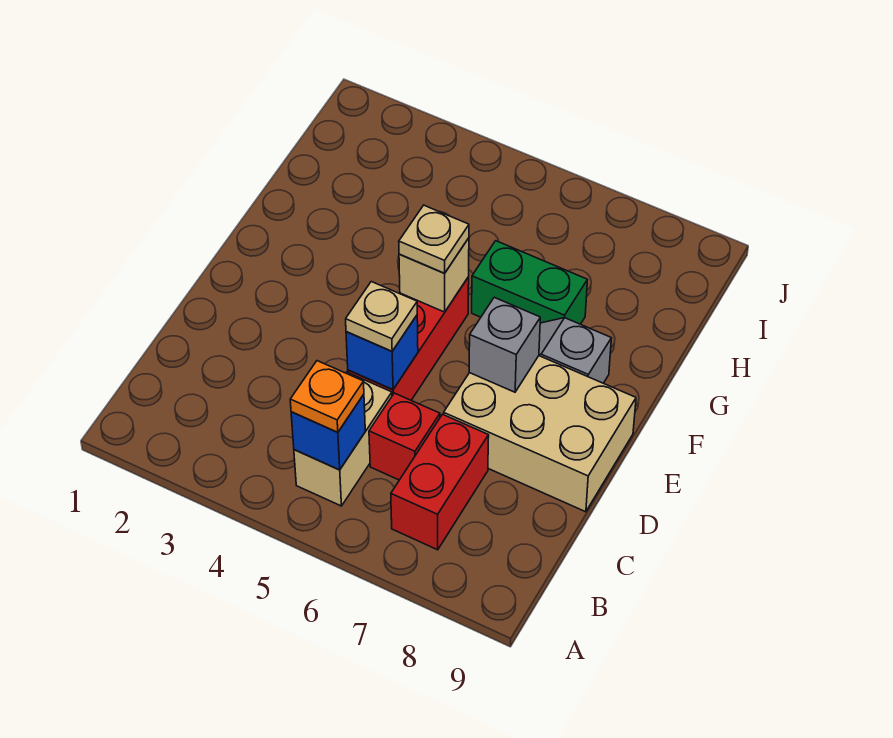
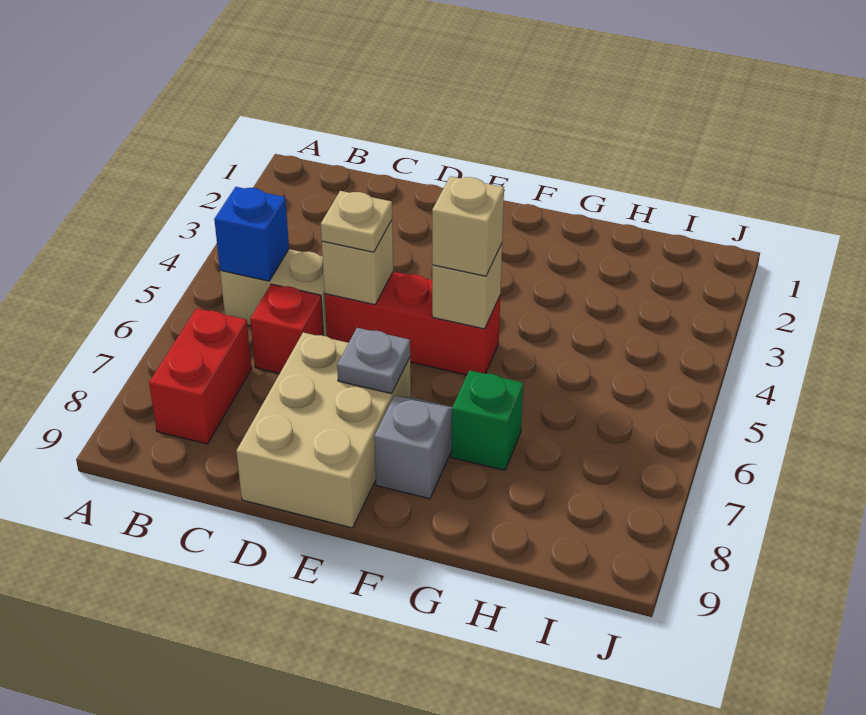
orange 1x1 plate [290,361,364,432] -> none
red 1x2 brick [391,414,489,550] -> red 1x2 brick turned to [149,308,252,444]
blue 1x1 brick [346,316,418,390] -> tan 1x1 brick [322,220,393,305]
grey 1x1 brick [469,297,540,392] -> grey 1x1 plate [337,328,410,394]
tan 1x1 plate [399,205,469,273] -> tan 1x1 brick [432,176,504,276]
green 1x2 brick [472,241,587,324] -> green 1x1 brick [451,370,523,470]

